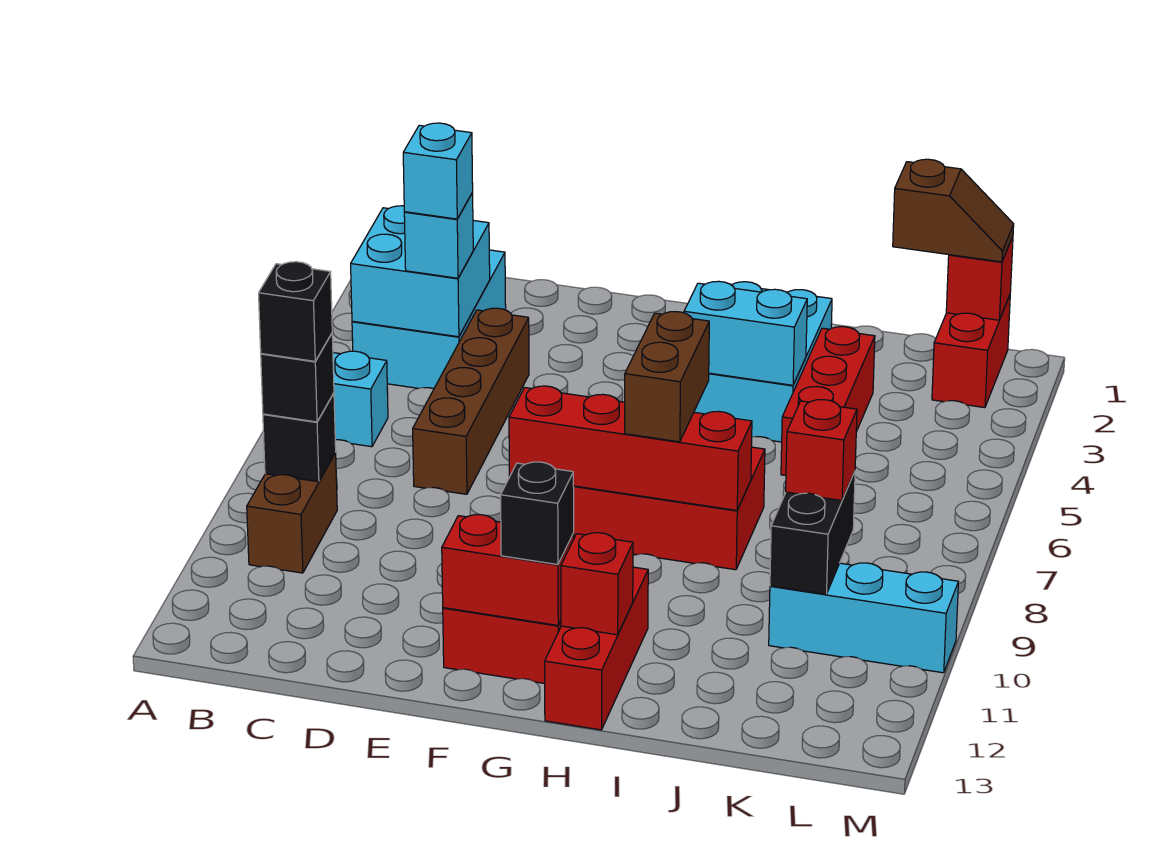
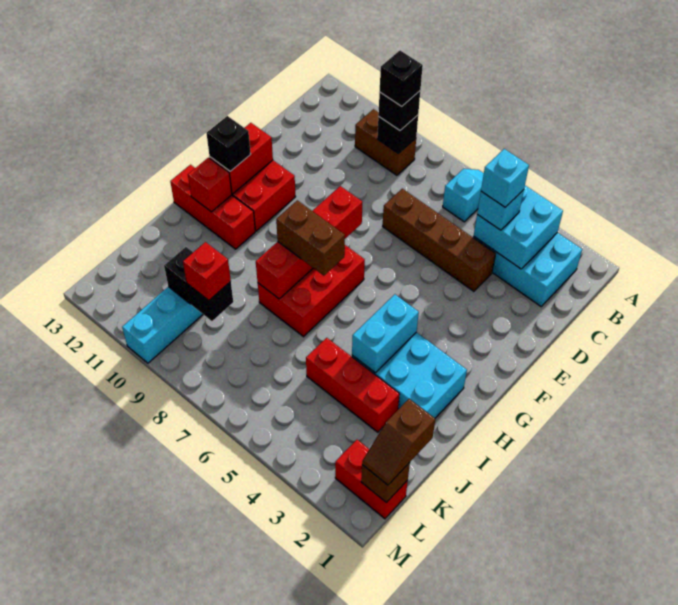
red 1x1 brick [946,236,1013,320] -> brown 1x1 brick [361,462,410,503]

